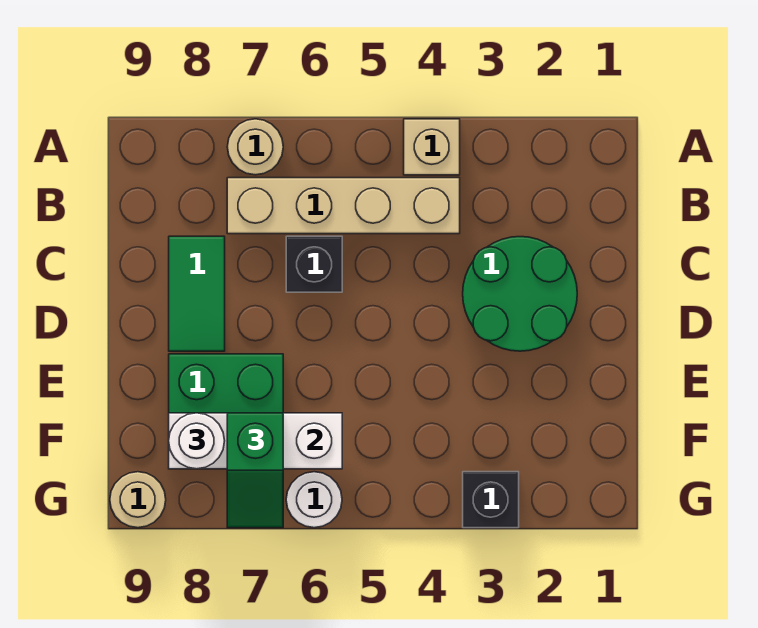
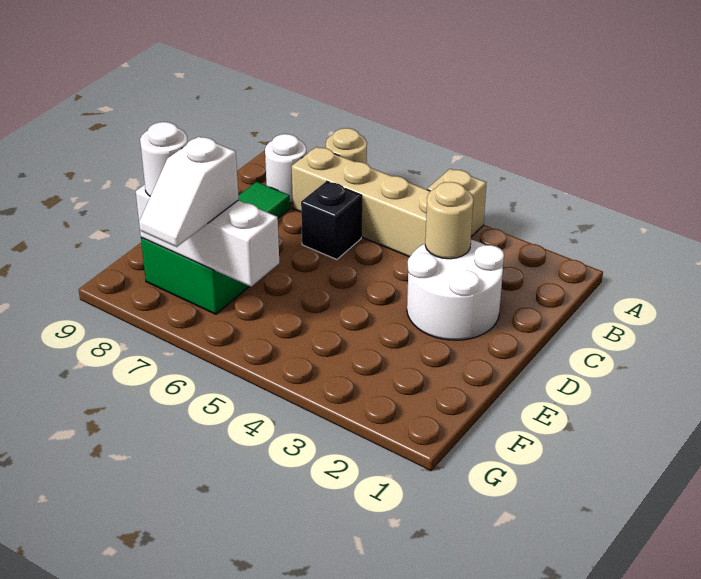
green 2x2 round brick [463,237,577,351] -> white 2x2 round brick [407,240,504,340]
green 1x2 slope [227,413,283,528] -> white 1x2 slope [139,137,239,247]
black 1x1 brick [463,472,519,528] -> none
white 1x1 round brick [286,472,342,528] -> white 1x1 round brick moved to [265,134,306,203]
tan 1x1 round brick [110,472,166,528] -> tan 1x1 round brick moved to [425,182,473,259]

